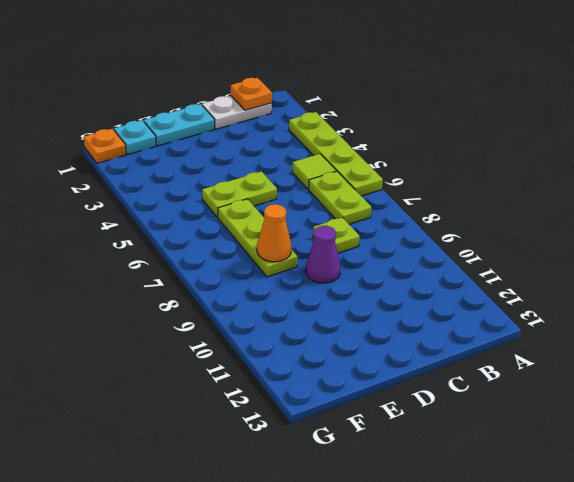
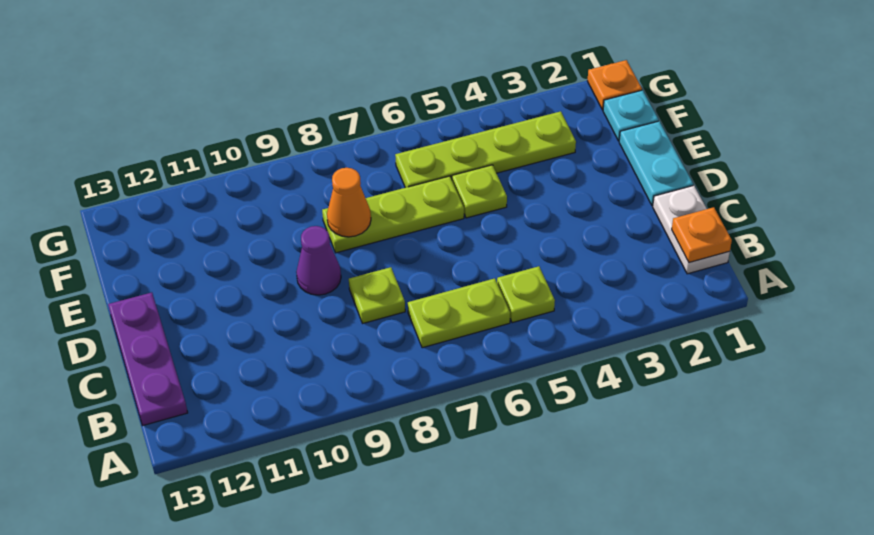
lime 1x4 plate [289,112,383,196] -> lime 1x4 plate moved to [395,111,576,188]
lime 1x1 tile [292,154,336,189] -> lime 1x1 plate [497,266,555,323]
none -> purple 1x3 plate [108,293,188,426]
lime 1x2 plate [202,171,277,217] -> lime 1x1 plate [452,165,507,218]

